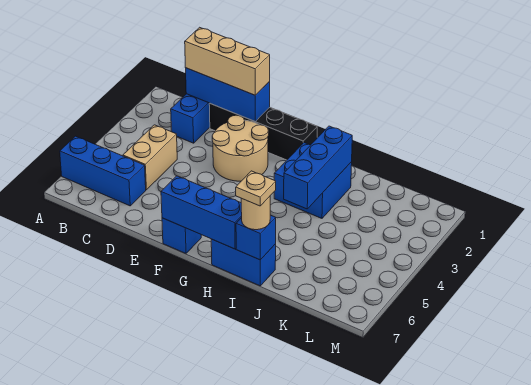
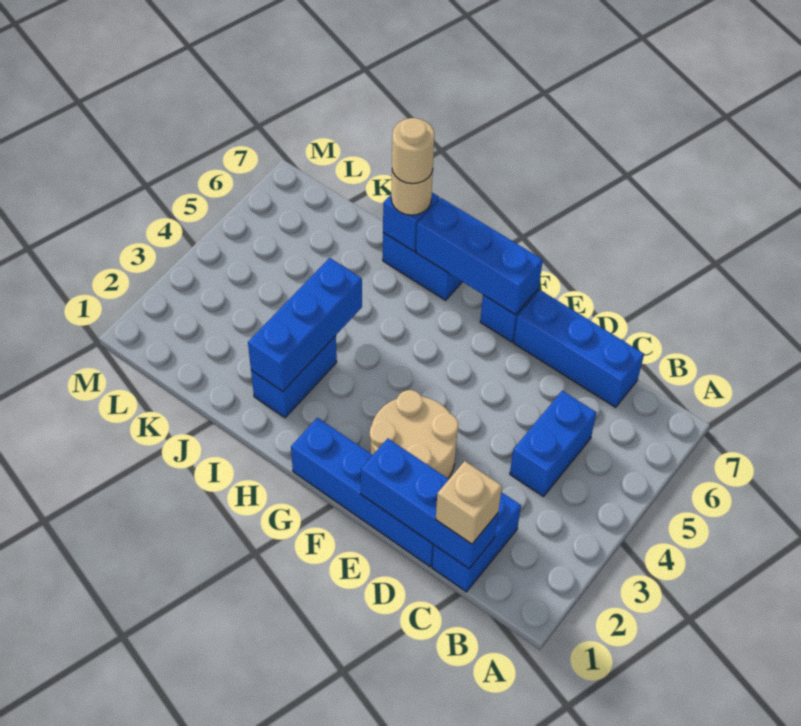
blue 1x3 brick [60,136,146,206] -> blue 1x3 brick moved to [514,290,644,407]
tan 1x3 brick [185,27,270,95] -> tan 1x1 brick [436,461,502,544]
tan 1x2 brick [123,125,177,190] -> blue 1x2 brick [510,391,597,497]
black 1x4 brick [209,103,317,160] -> blue 1x4 brick [291,418,434,567]
blue 2x2 brick [274,143,352,218] -> blue 1x2 brick [251,336,337,418]
tan 1x1 plate [236,171,276,206] -> tan 1x1 round brick [392,118,435,184]

